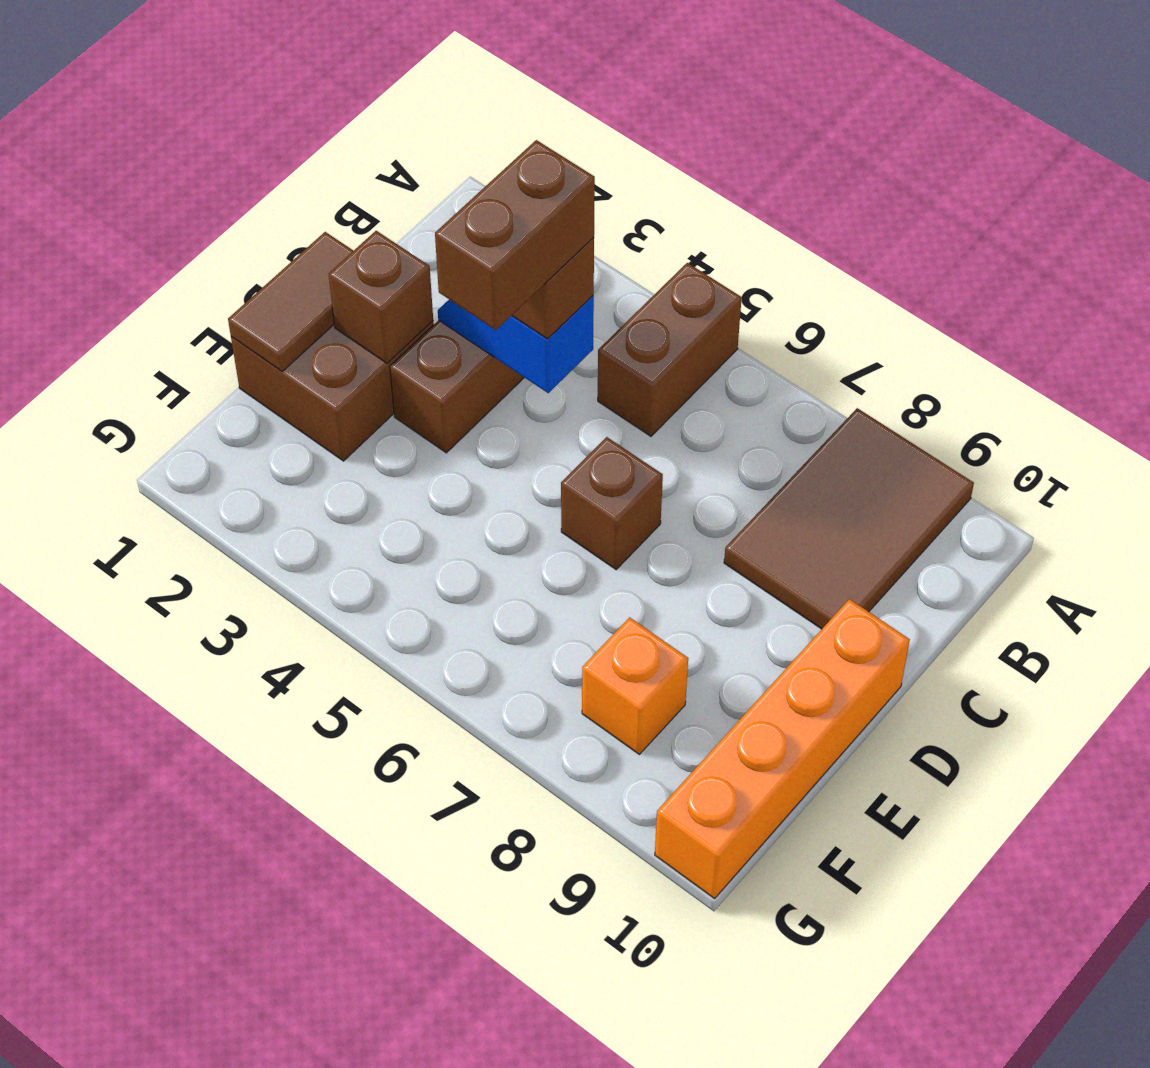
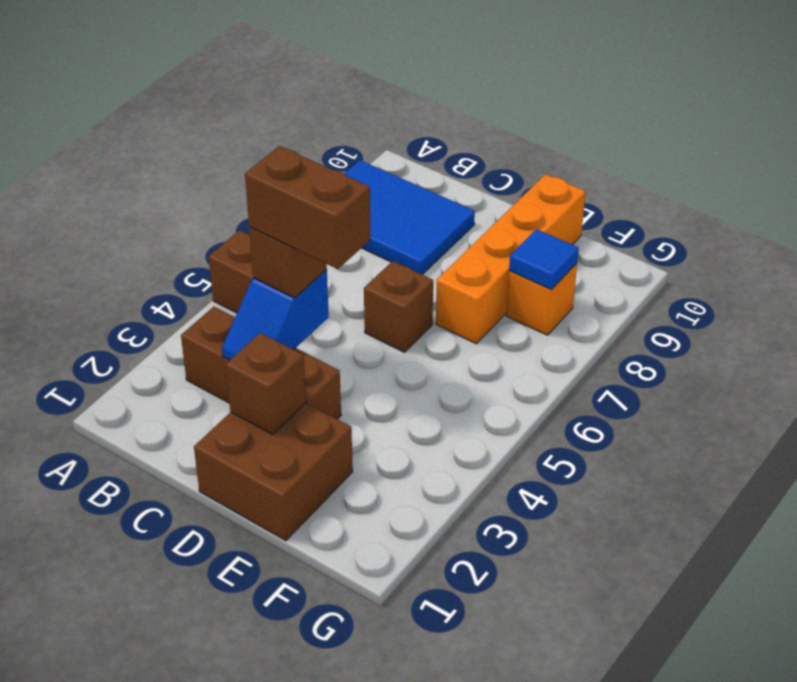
brown 2x3 tile [724,408,974,629] -> blue 2x3 tile [344,160,475,275]
brown 1x2 tile [228,232,353,371] -> none
orange 1x4 brick [655,599,910,899] -> orange 1x4 brick turned to [436,174,586,344]
none -> blue 1x1 tile [509,229,579,290]

